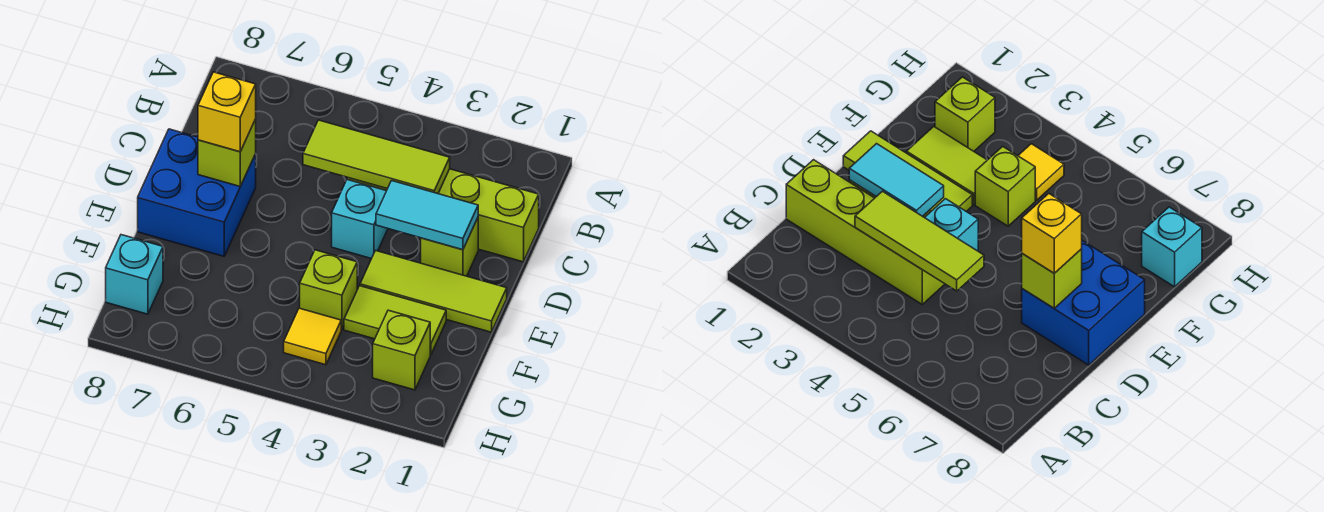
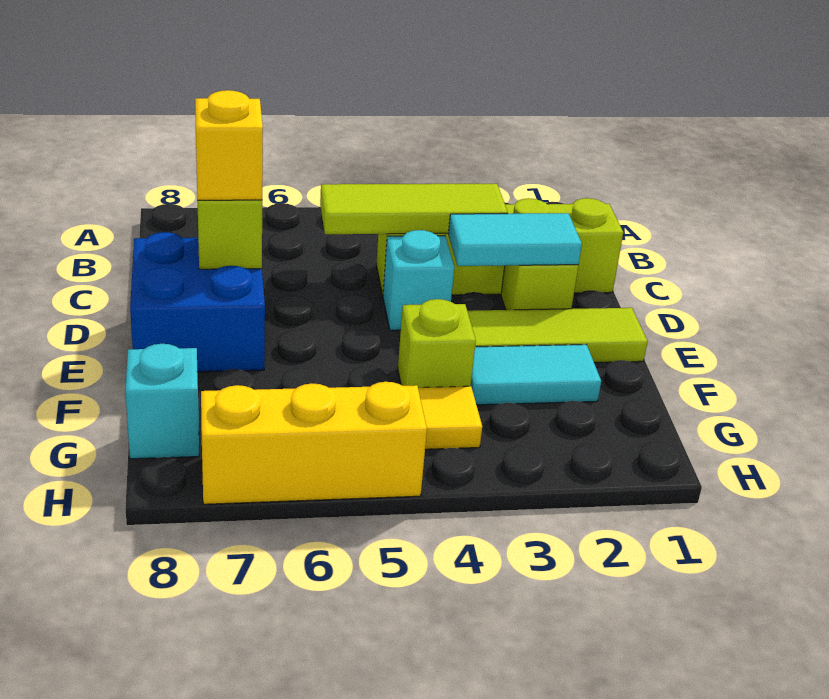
lime 1x2 tile [344,286,446,355] -> cyan 1x2 tile [471,345,601,405]
lime 1x1 brick [373,310,430,390] -> none
none -> yellow 1x3 brick [201,382,427,504]

